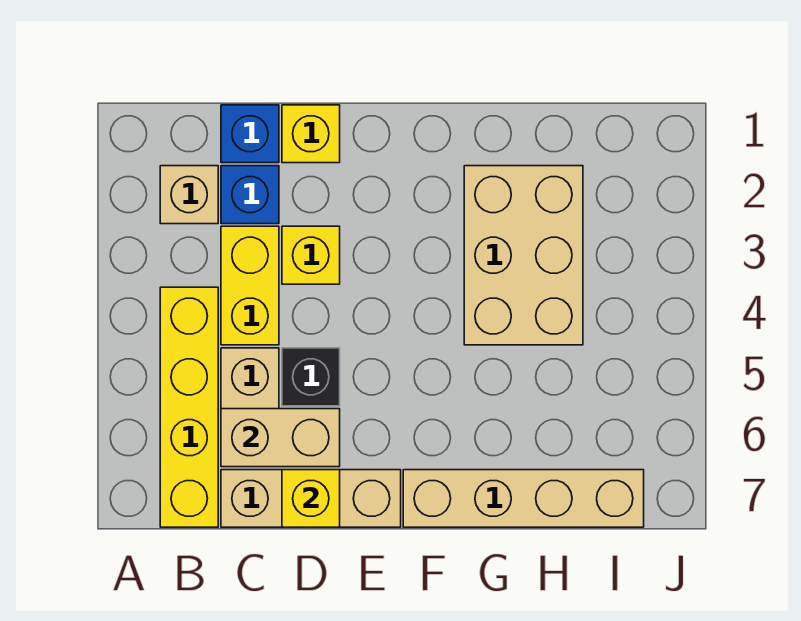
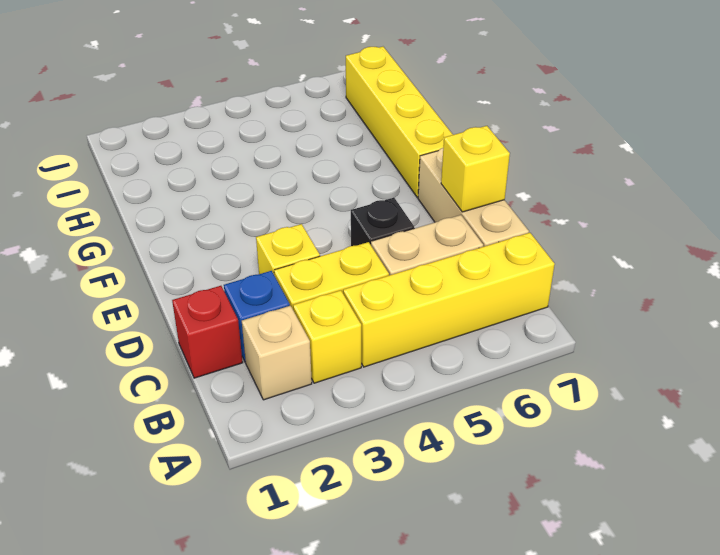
blue 1x1 brick [221,105,279,163] -> red 1x1 brick [172,286,243,378]
tan 1x2 brick [221,409,340,467] -> none
yellow 1x1 brick [282,105,340,163] -> yellow 1x1 brick moved to [293,290,361,383]
tan 1x4 brick [403,470,644,527] -> yellow 1x4 brick [346,47,453,197]
tan 2x3 brick [464,166,583,345] -> none

